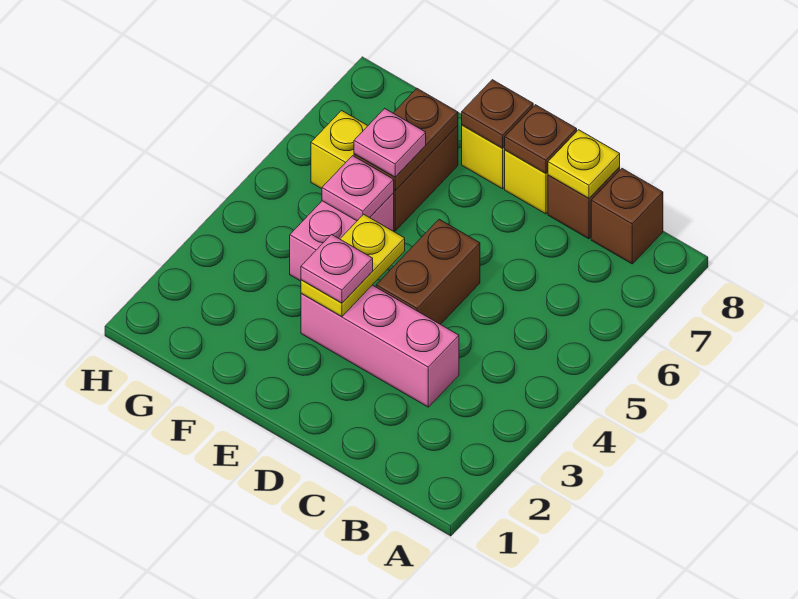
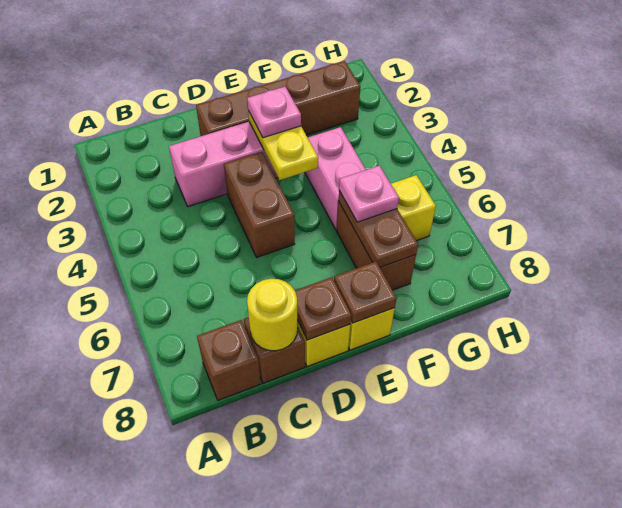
yellow 1x1 plate [548,130,620,198] -> yellow 1x1 round brick [247,279,298,351]
none -> brown 1x4 brick [196,61,360,136]
pink 1x1 plate [322,156,394,221] -> none

